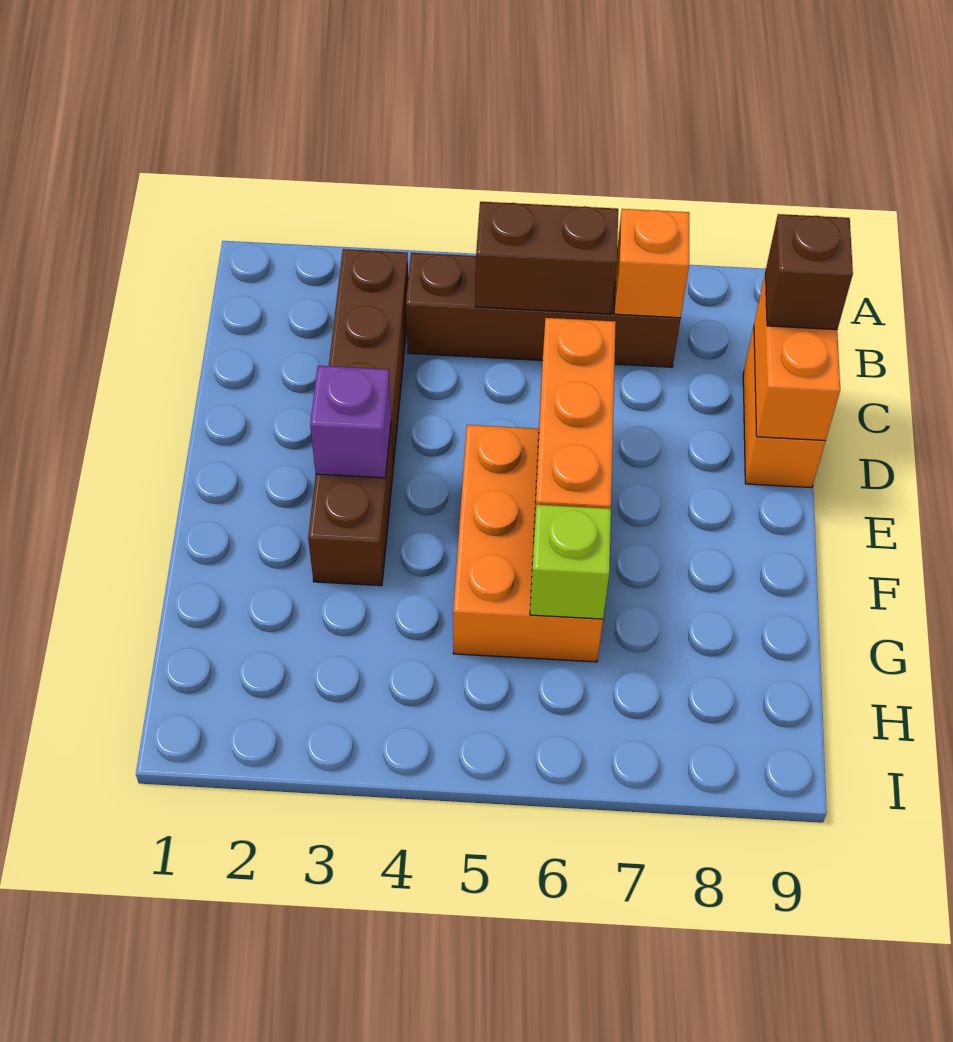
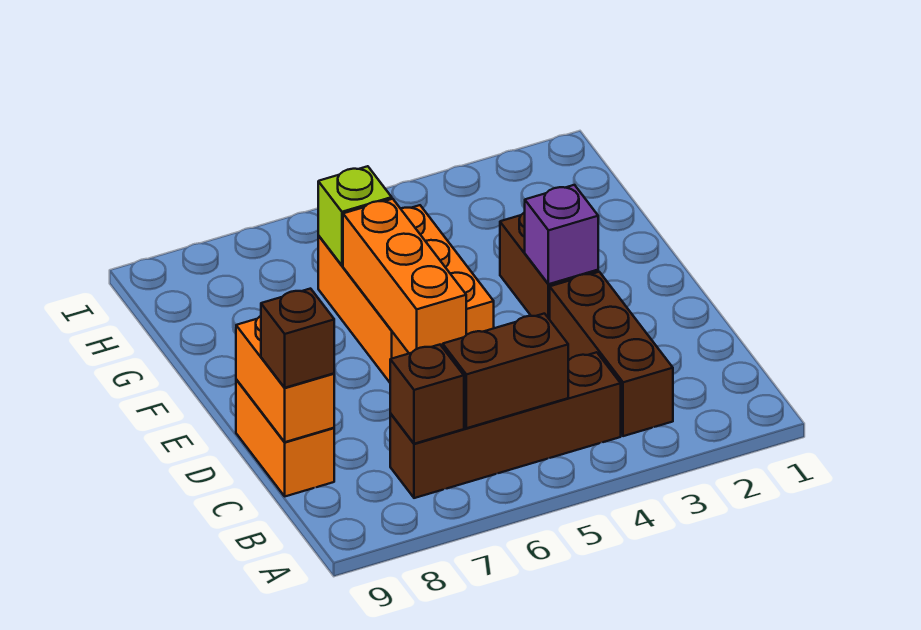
orange 1x1 brick [614,209,689,318] -> brown 1x1 brick [390,345,464,444]

